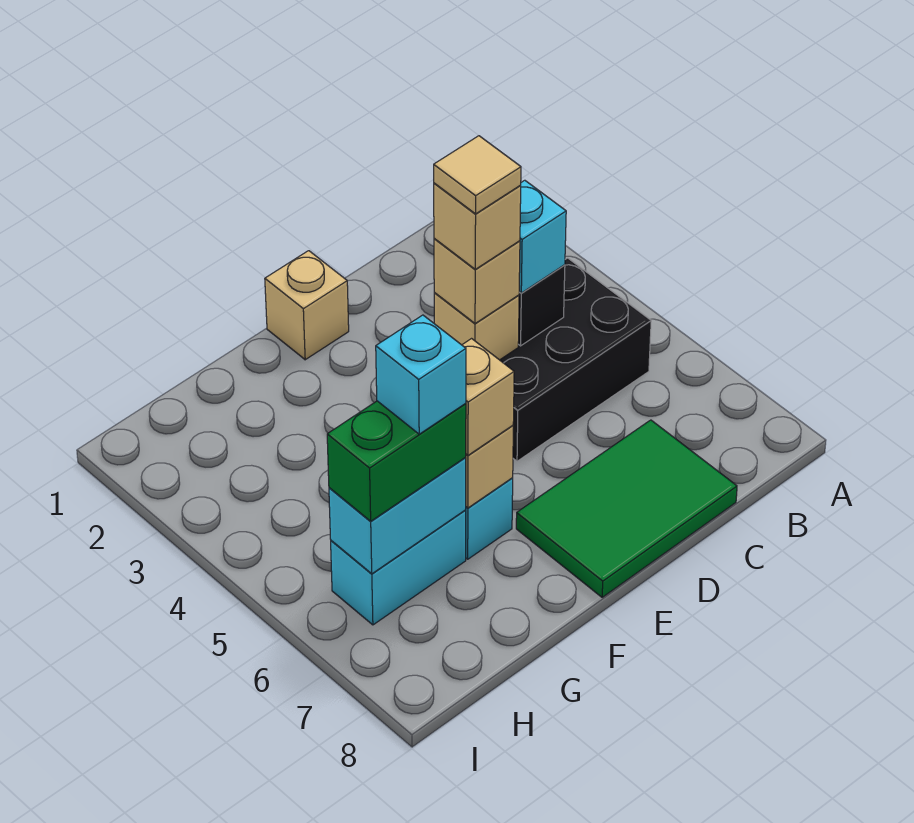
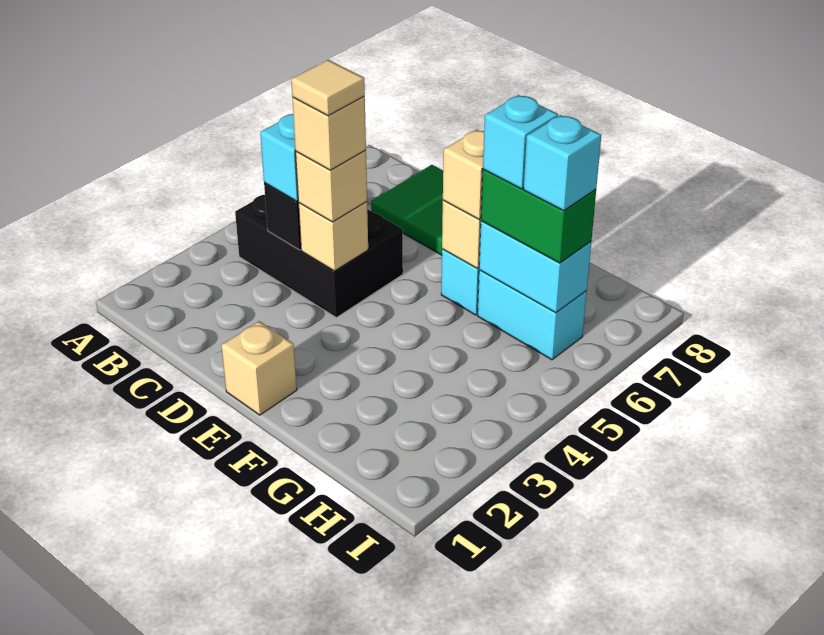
none -> cyan 1x1 brick [524,115,601,211]

